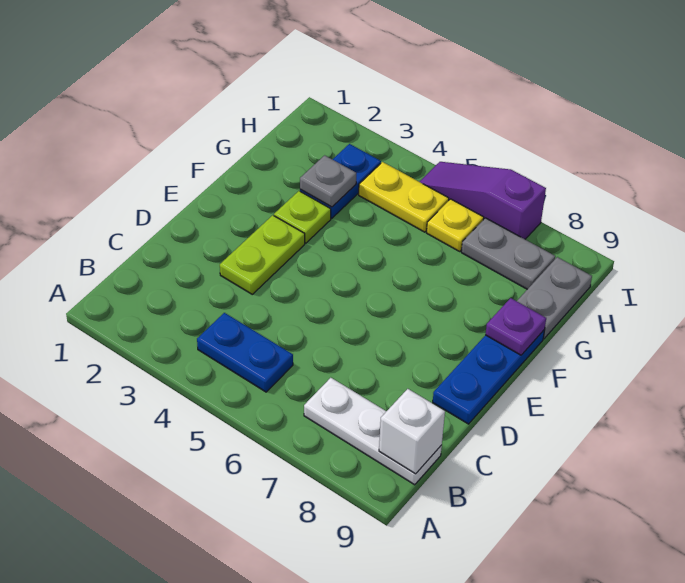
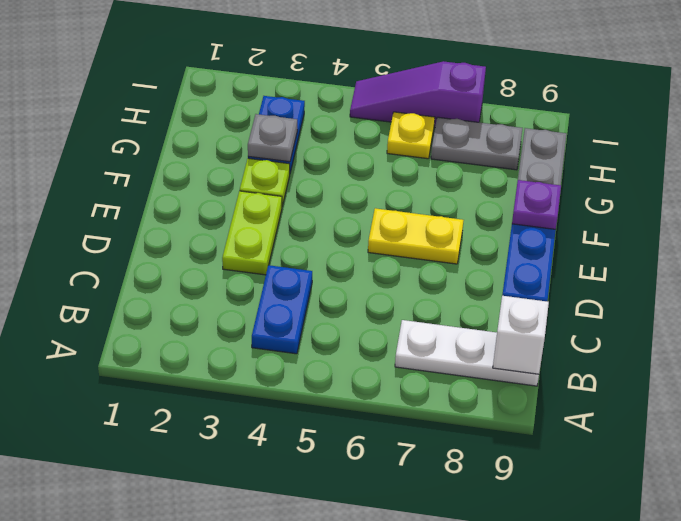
blue 1x2 plate [197,313,293,392] -> blue 1x2 plate turned to [252,265,312,354]
yellow 1x2 plate [359,162,449,232] -> yellow 1x2 plate moved to [368,208,464,264]

